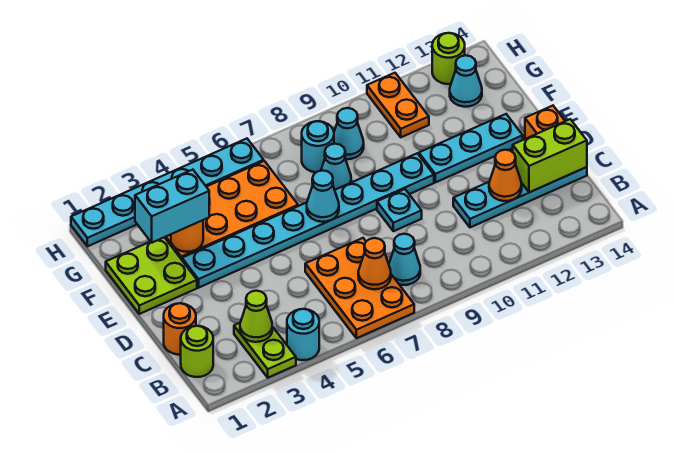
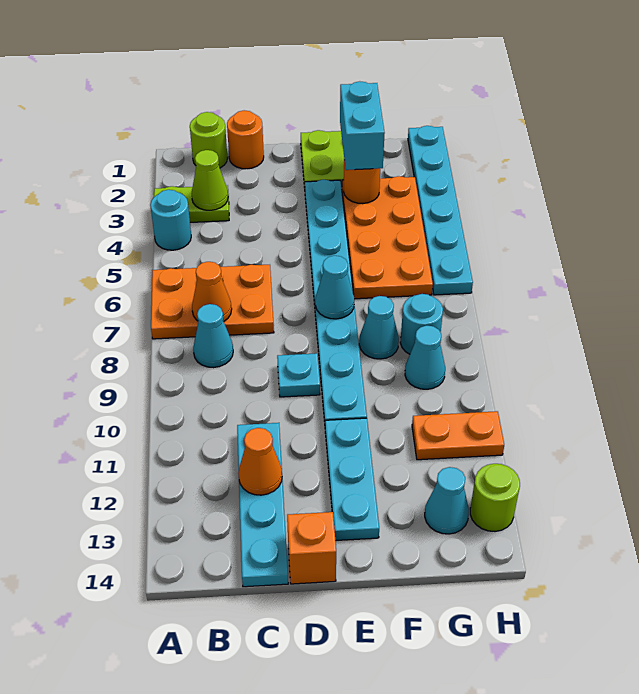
lime 1x2 brick [513,119,587,192] -> none

